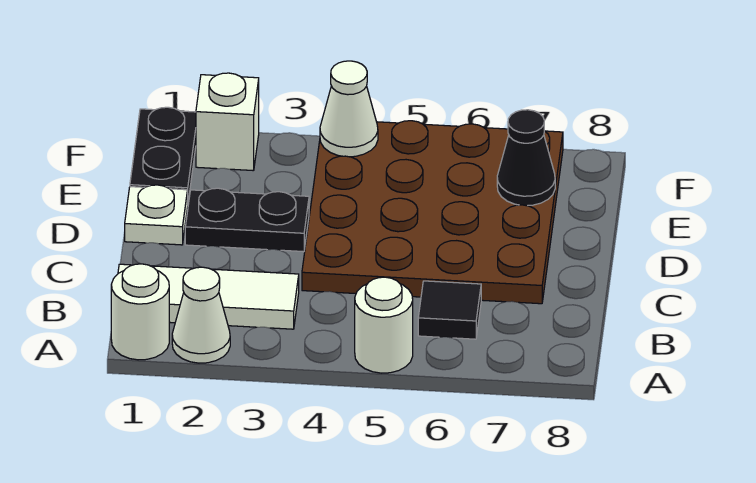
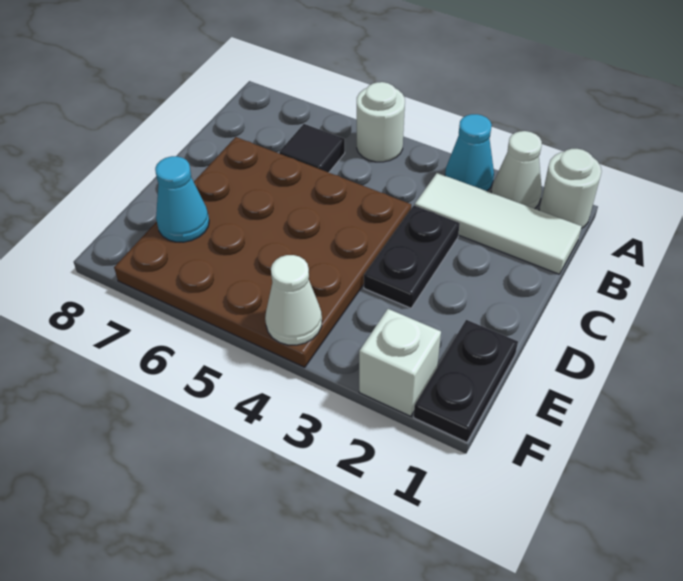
none -> cyan 1x1 cone [445,114,494,191]
white 1x1 plate [125,185,188,245] -> none
black 1x2 plate [185,188,309,252] -> black 1x2 plate turned to [364,205,460,308]
black 1x1 cone [497,110,555,206] -> cyan 1x1 cone [155,156,209,242]

